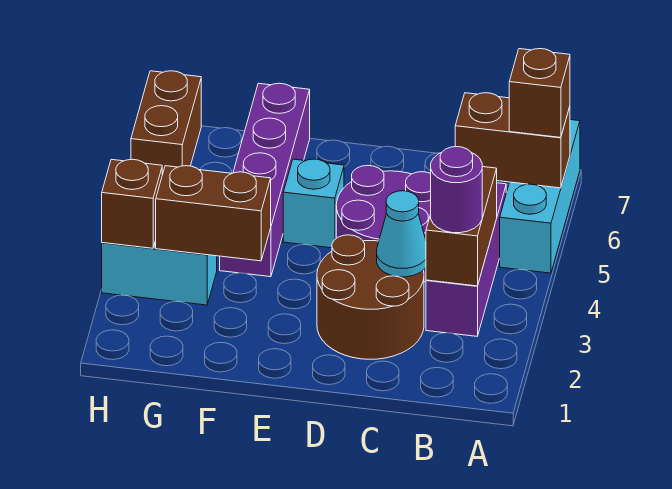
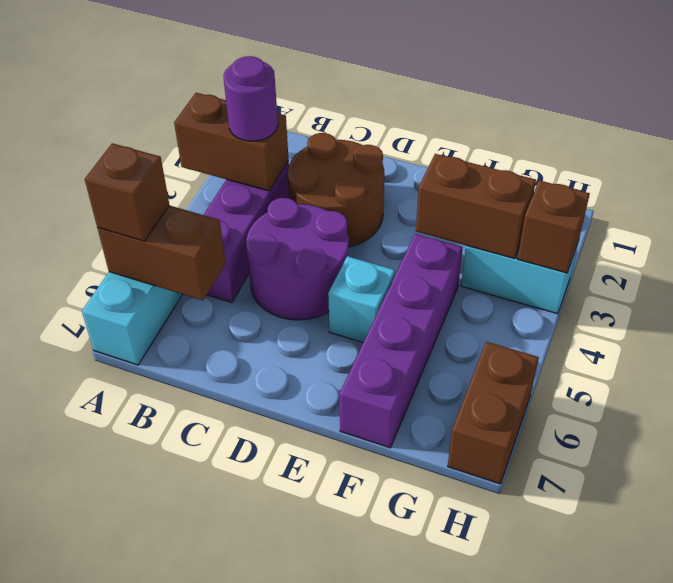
brown 1x2 brick [426,167,497,286] -> brown 1x2 brick turned to [174,93,289,191]
cyan 1x1 cone [377,191,426,277] -> none

